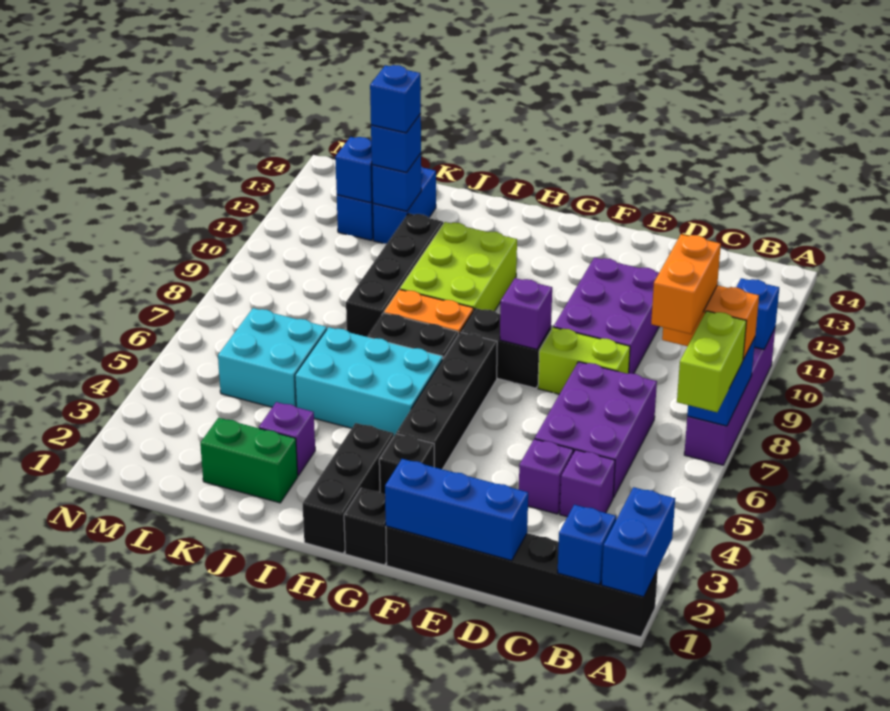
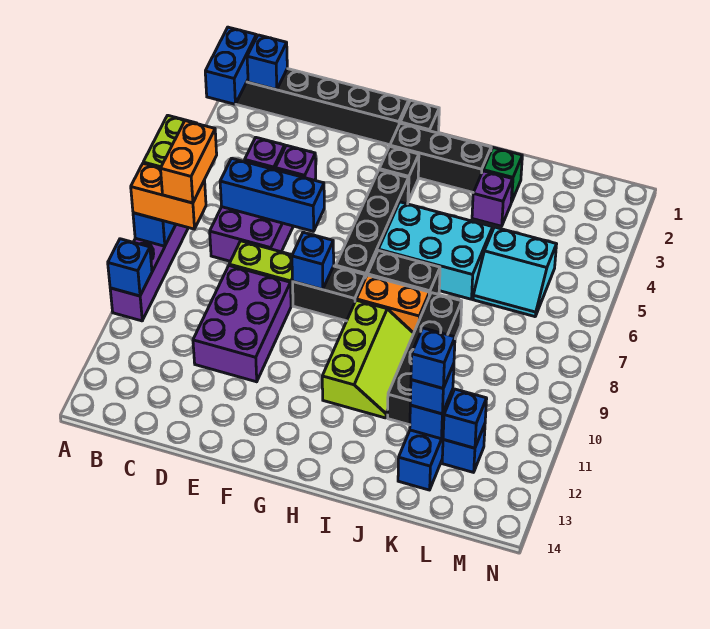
blue 1x3 brick [385,459,528,561] -> blue 1x3 brick moved to [220,158,324,231]
purple 1x1 brick [500,278,552,349] -> blue 1x1 brick [292,232,334,290]
black 1x3 brick [303,423,394,553] -> black 1x3 brick turned to [390,123,491,193]
lime 2x3 brick [400,222,517,311] -> lime 2x3 slope [322,300,414,418]
green 1x2 brick [200,418,298,503] -> green 1x1 brick [483,148,522,202]
cyan 2x2 brick [218,308,327,407] -> cyan 2x2 slope [473,227,556,317]

